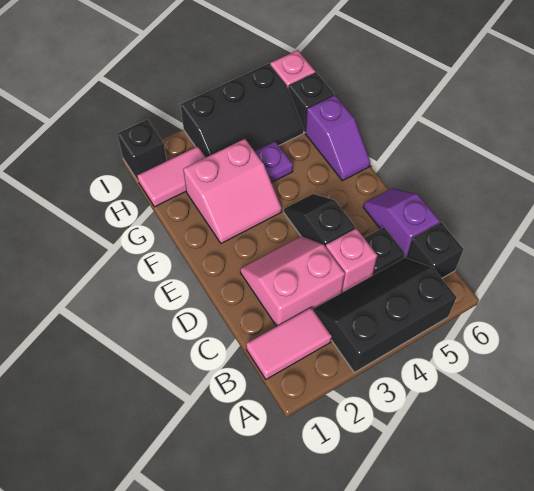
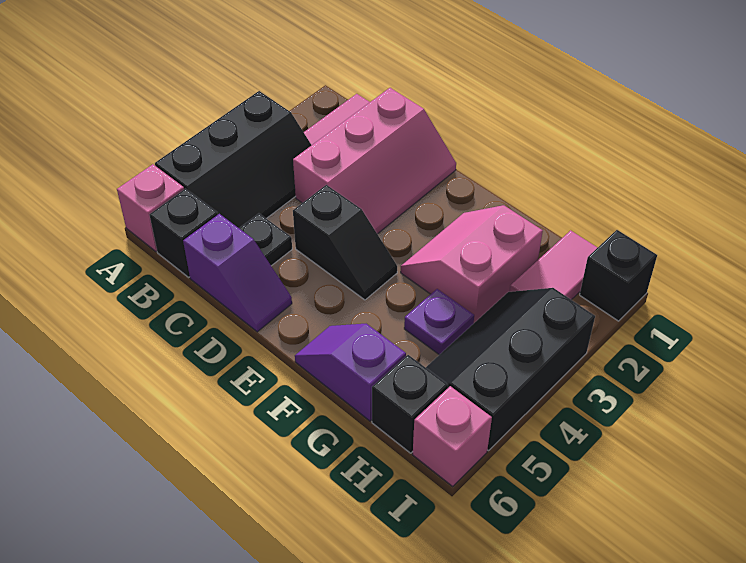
pink 2x2 slope [240,236,345,326] -> pink 2x3 slope [293,88,456,234]
pink 1x1 brick [326,228,377,292] -> pink 1x1 brick moved to [117,164,184,252]

